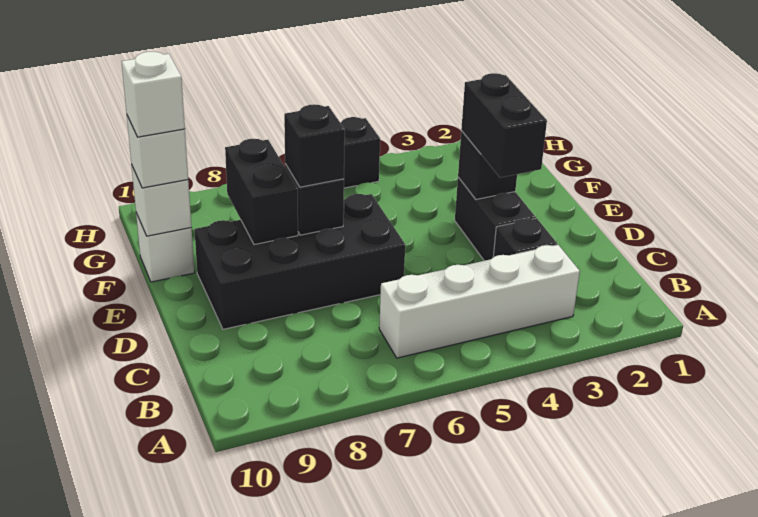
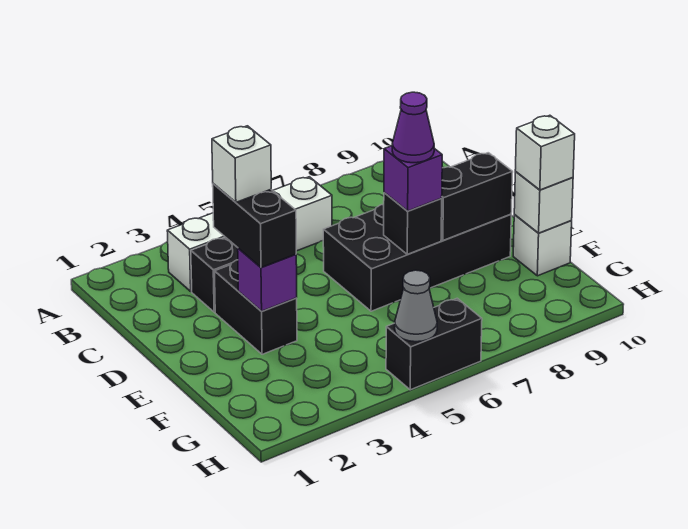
black 1x1 brick [458,131,517,199] -> purple 1x1 brick [238,248,297,311]
black 1x1 brick [284,104,345,187] -> purple 1x1 brick [384,146,442,211]
none -> purple 1x1 cone [392,92,434,163]
black 1x2 brick [225,139,298,245] -> black 1x2 brick turned to [441,153,513,240]
white 1x1 brick [121,52,185,137] -> white 1x1 brick moved to [212,126,271,202]
none -> grey 1x1 cone [395,270,437,342]

